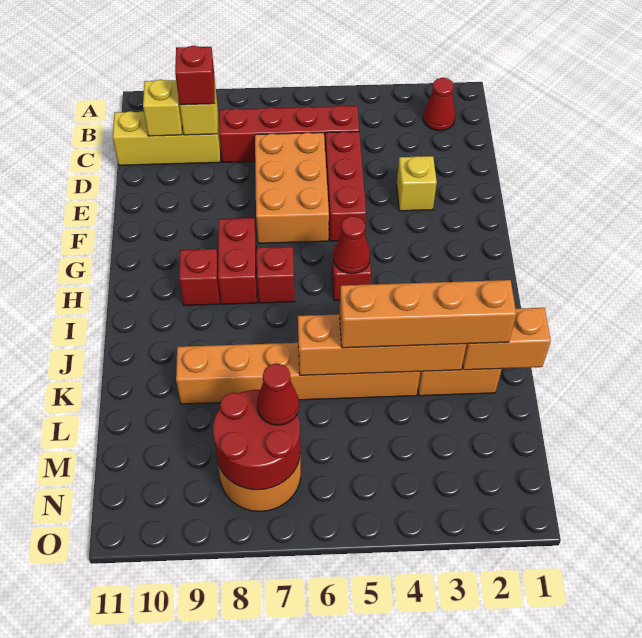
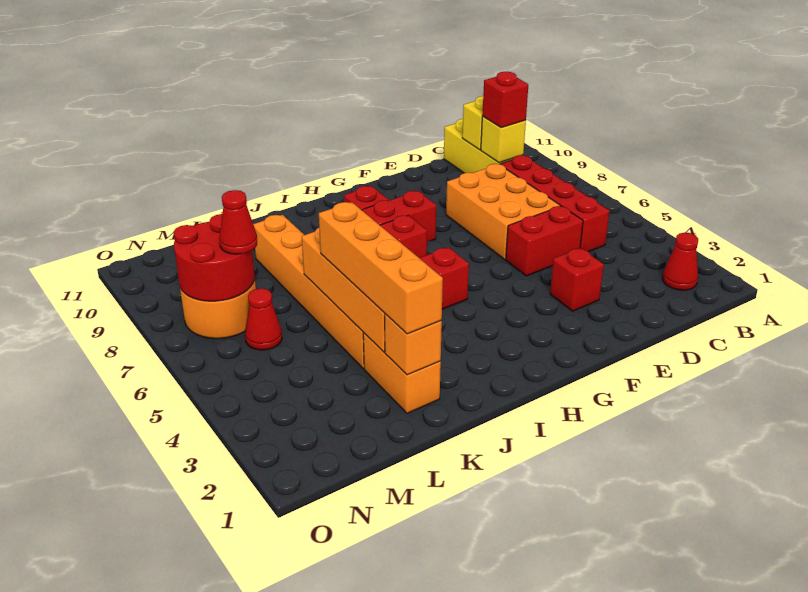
red 1x3 brick [325,132,366,241] -> red 1x2 brick [506,206,583,276]
orange 2x3 brick [255,133,329,243] -> orange 2x3 brick turned to [446,164,560,259]
yellow 1x1 brick [397,156,437,211] -> red 1x1 brick [550,248,604,311]
red 1x1 cone [334,216,370,274] -> red 1x1 cone moved to [245,288,282,350]
orange 1x2 brick [462,308,551,370] -> orange 1x1 brick [385,314,442,375]

